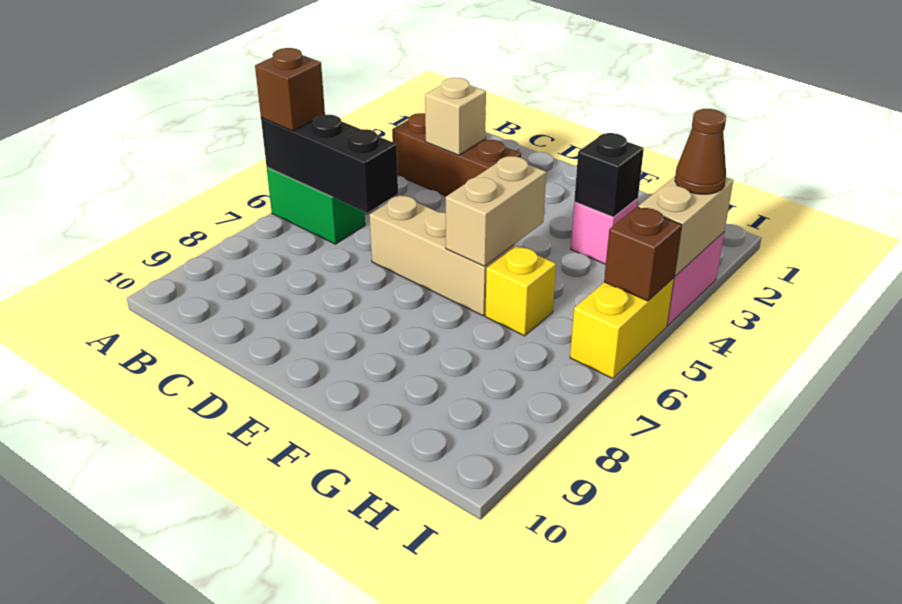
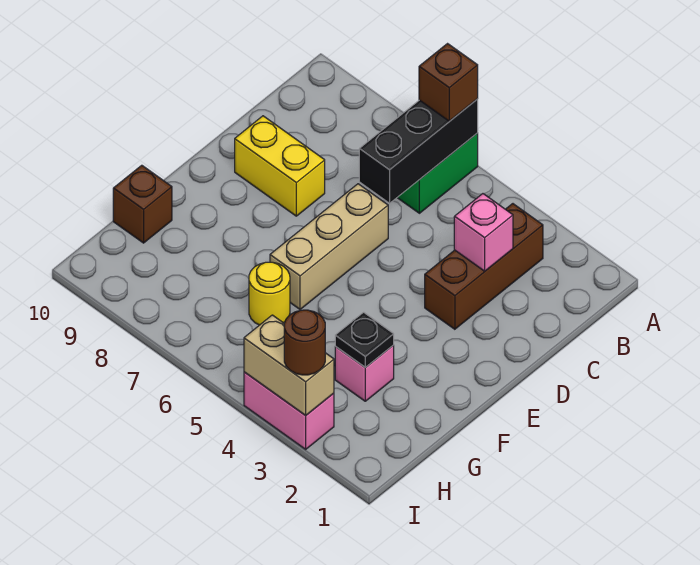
tan 1x1 brick [425,78,486,155] -> pink 1x1 brick [454,194,513,271]
tan 1x2 brick [446,156,546,266] -> none
black 1x1 brick [574,133,644,217] -> black 1x1 plate [335,312,394,367]
yellow 1x1 brick [485,246,556,336] -> yellow 1x1 round brick [249,262,290,325]
brown 1x1 cone [675,109,726,194] -> brown 1x1 round brick [284,310,325,375]
yellow 1x2 brick [570,278,674,379] -> yellow 1x2 brick moved to [235,116,325,216]
brown 1x1 brick [604,207,682,301] -> brown 1x1 brick moved to [113,165,172,243]

